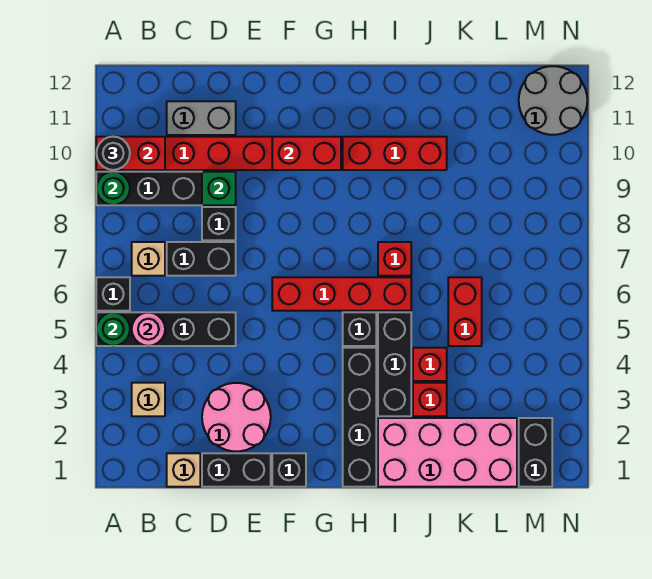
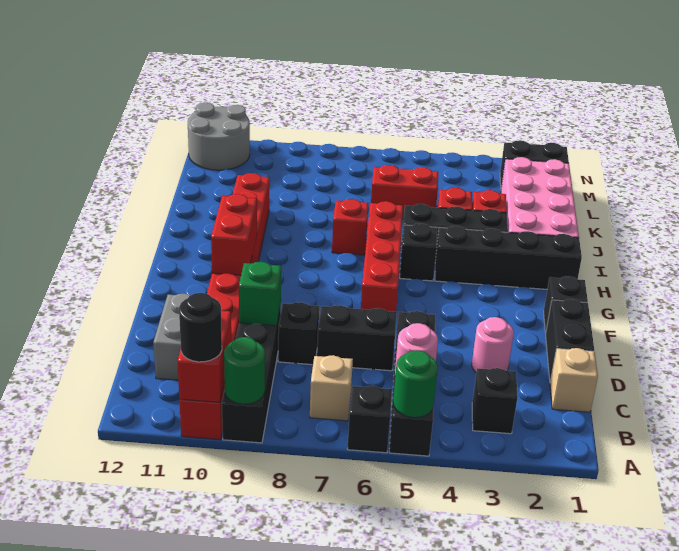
tan 1x1 brick [132,383,165,416] -> black 1x1 brick [472,368,518,434]
black 1x2 brick [167,242,236,276] -> black 1x2 brick turned to [317,305,397,371]
pink 2x2 round brick [202,383,271,451] -> pink 1x1 round brick [472,317,514,373]

